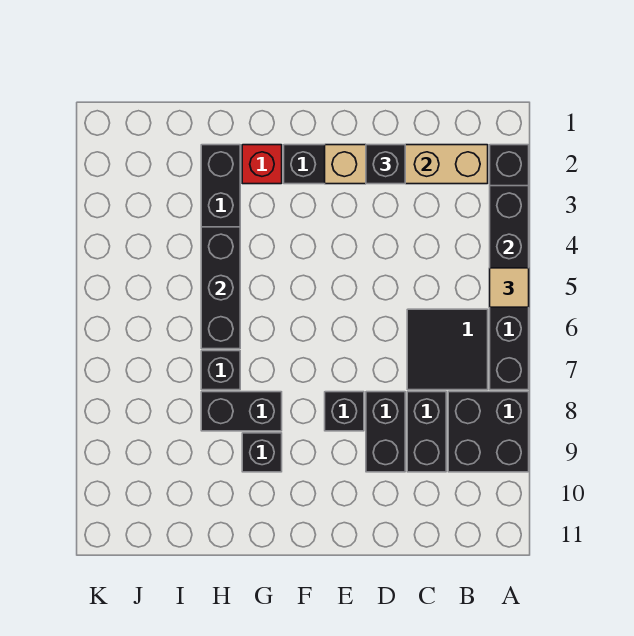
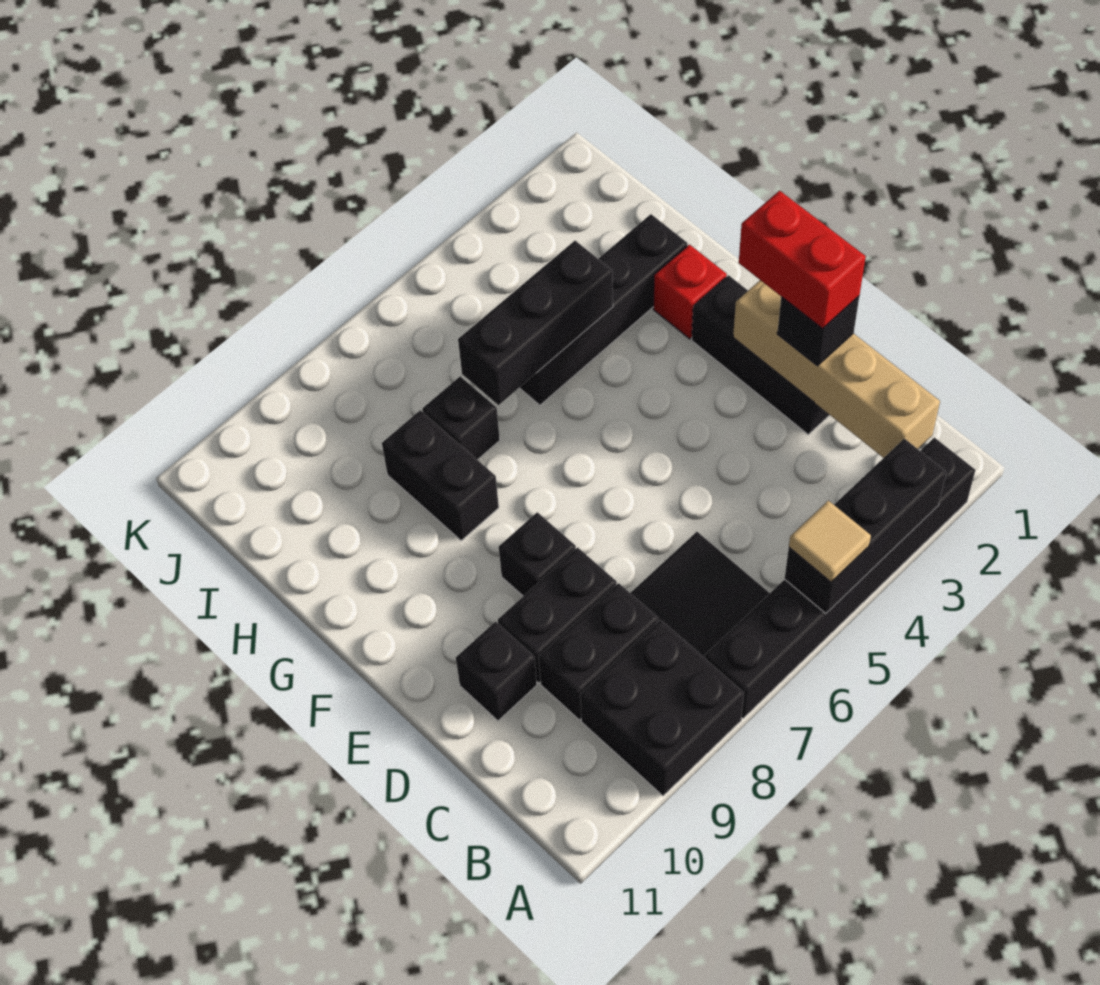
none -> red 1x2 brick [739,191,866,329]
black 1x1 brick [242,433,282,472] -> black 1x1 brick moved to [456,622,537,721]

